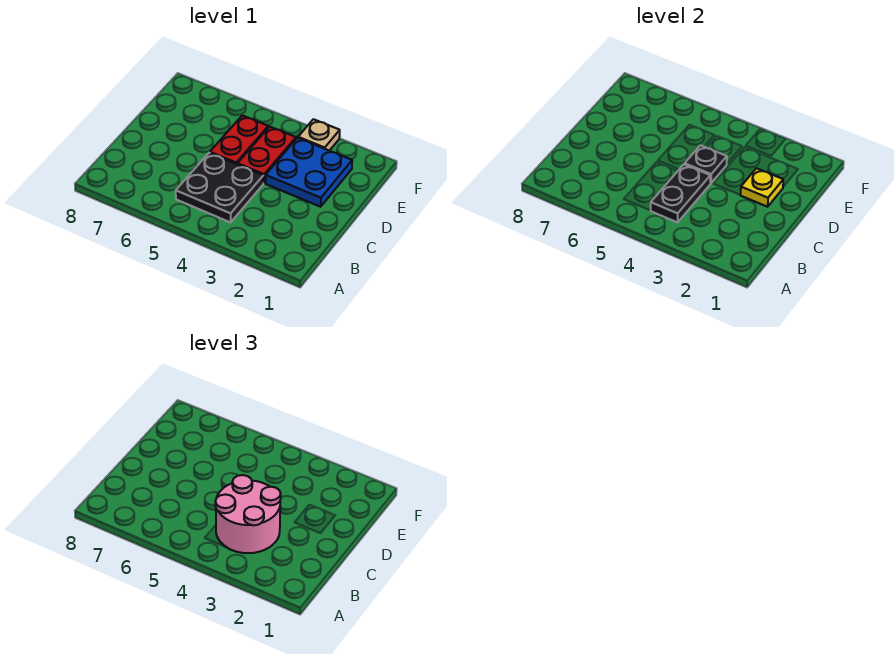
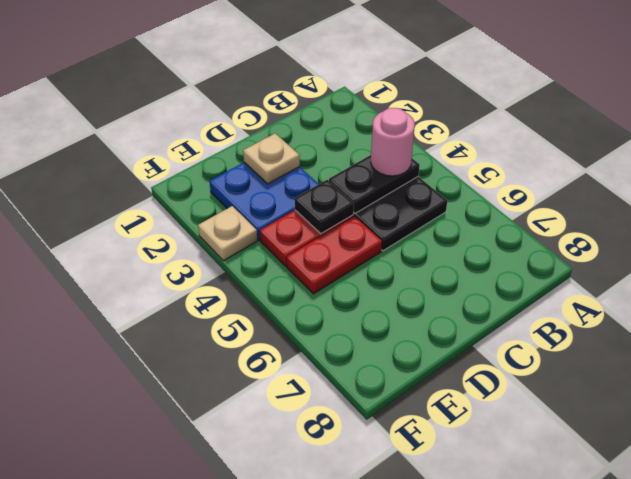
pink 2x2 round brick [215,475,281,553] -> pink 1x1 round brick [371,108,415,176]
yellow 1x1 plate [741,168,783,207] -> tan 1x1 plate [243,133,300,184]

